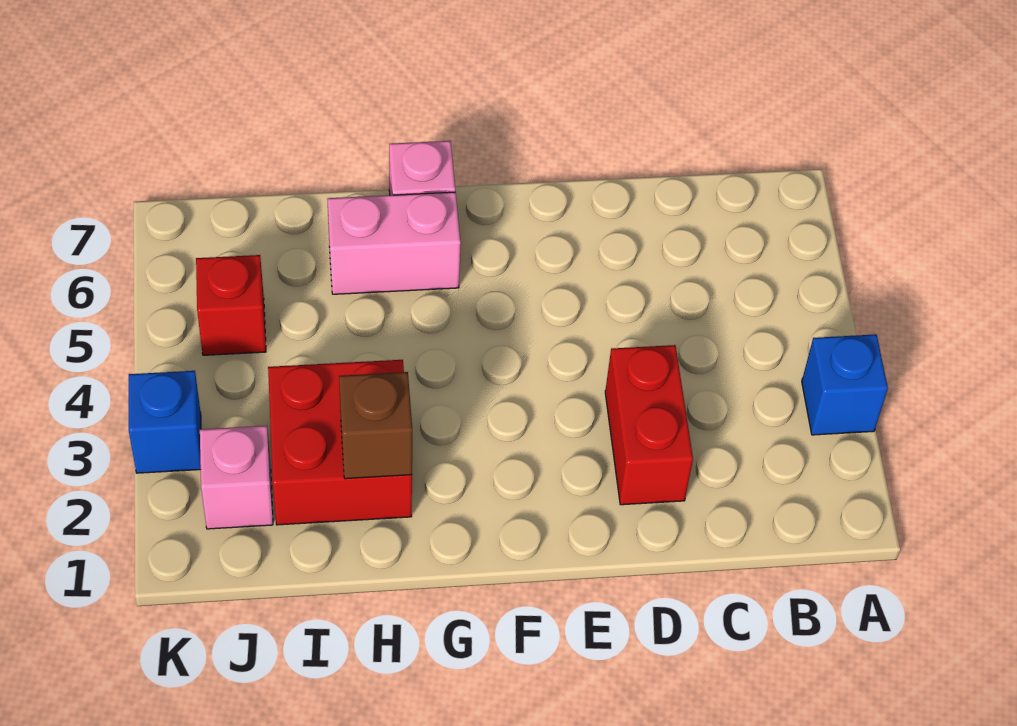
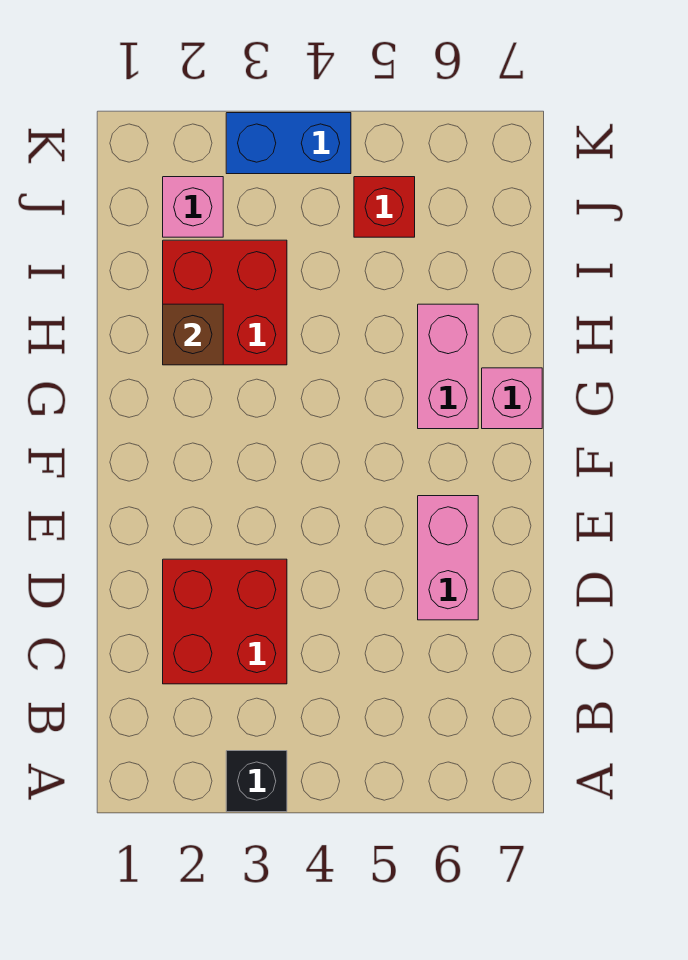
blue 1x1 brick [802,334,888,435] -> black 1x1 brick [226,751,287,812]
red 1x2 brick [605,345,693,505] -> red 2x2 brick [163,559,287,684]
none -> pink 1x2 brick [418,496,478,620]
blue 1x1 brick [129,371,201,473] -> blue 1x2 brick [226,113,351,174]

